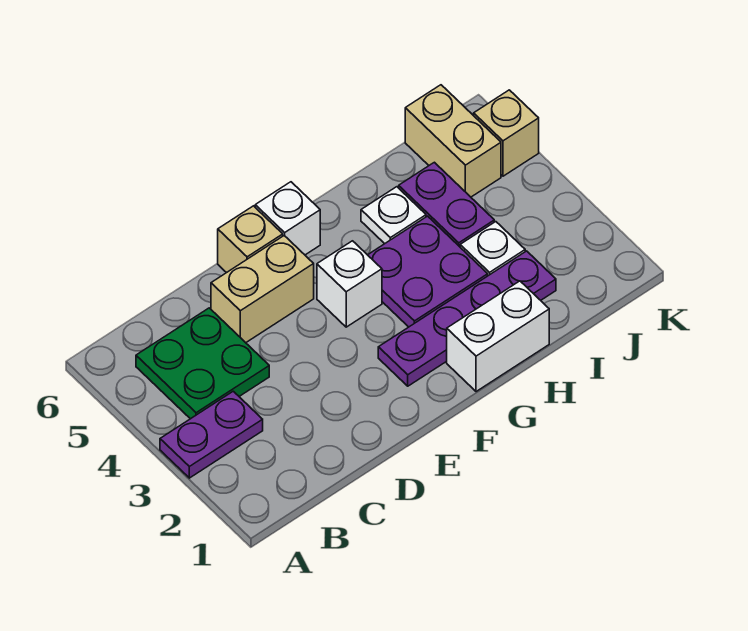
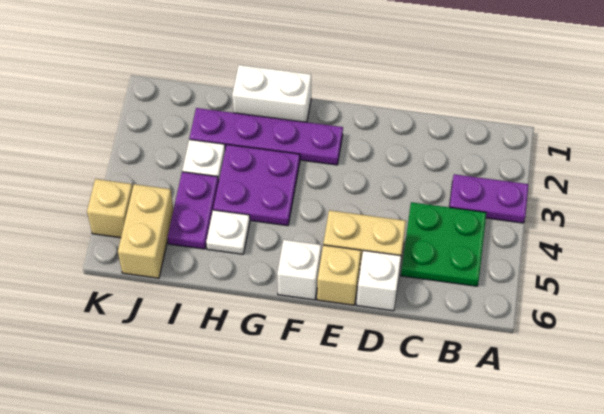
white 1x1 brick [317,241,382,327] -> white 1x1 brick moved to [356,250,401,311]

